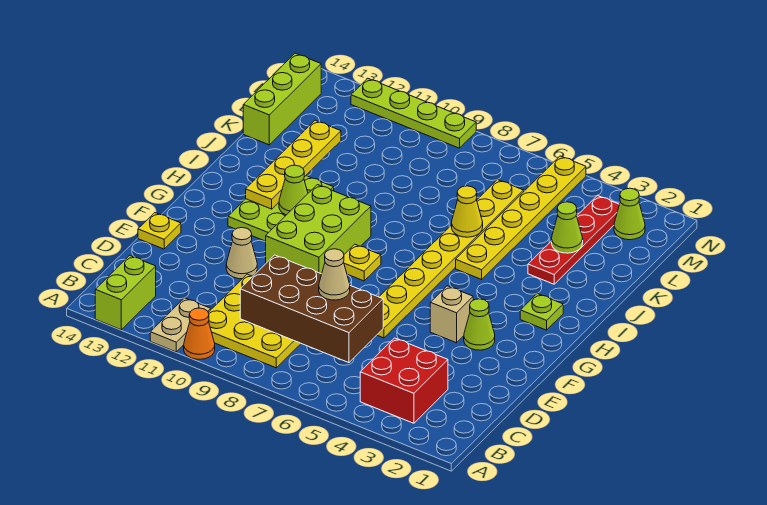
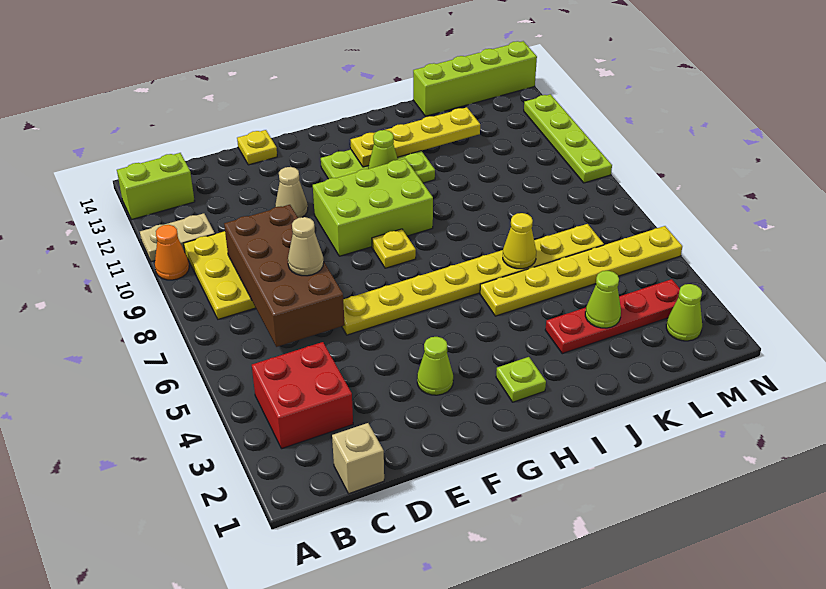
tan 1x1 brick [430,286,473,343] -> tan 1x1 brick moved to [332,423,384,494]
lime 1x3 brick [243,53,321,145] -> lime 1x4 brick [413,41,537,116]

